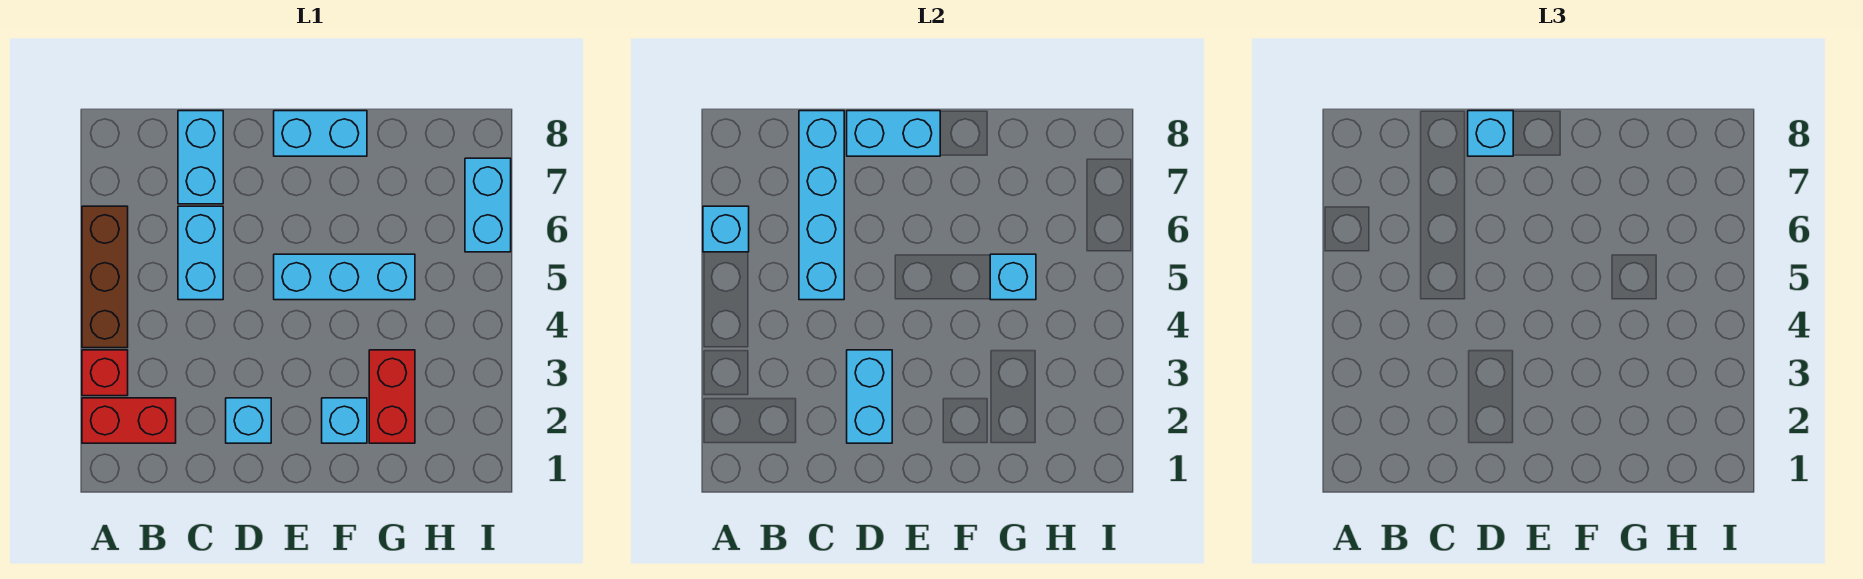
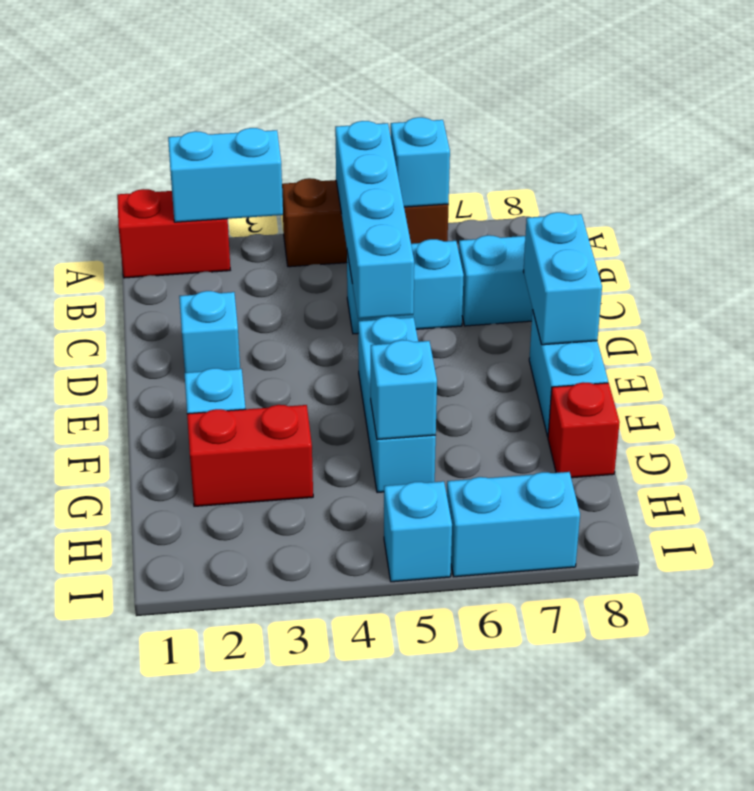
red 1x2 brick [82,398,176,443] -> red 1x2 brick turned to [117,189,230,278]
red 1x1 brick [82,350,128,396] -> red 1x1 brick moved to [548,382,620,478]
cyan 1x4 brick [799,111,844,300] -> cyan 1x4 brick turned to [335,121,414,319]
cyan 1x2 brick [847,350,892,443] -> cyan 1x2 brick moved to [168,128,283,222]
cyan 1x1 brick [1468,111,1513,156] -> cyan 1x1 brick moved to [384,481,452,582]

